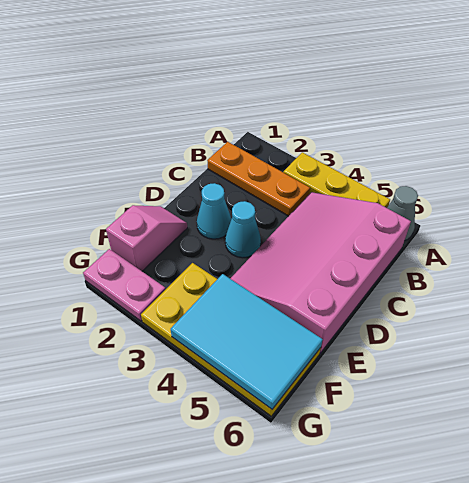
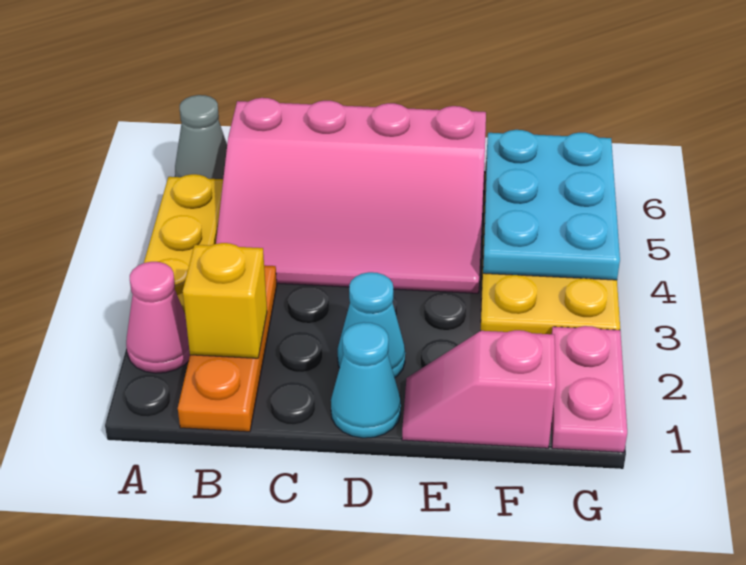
none -> pink 1x1 cone [126,262,190,373]
none -> yellow 1x1 brick [183,243,267,358]
cyan 1x1 cone [225,201,261,258] -> cyan 1x1 cone moved to [331,322,401,438]
cyan 2x3 tile [171,274,323,409] -> cyan 2x3 plate [483,130,620,280]

